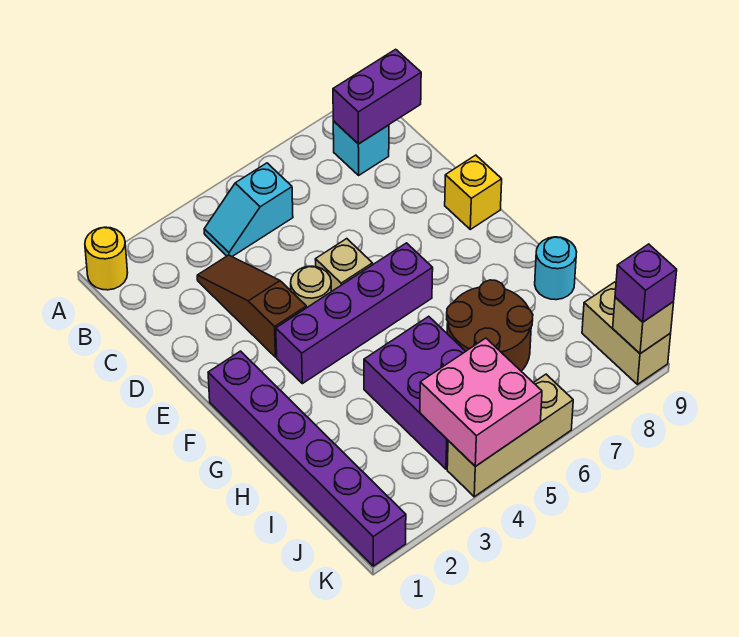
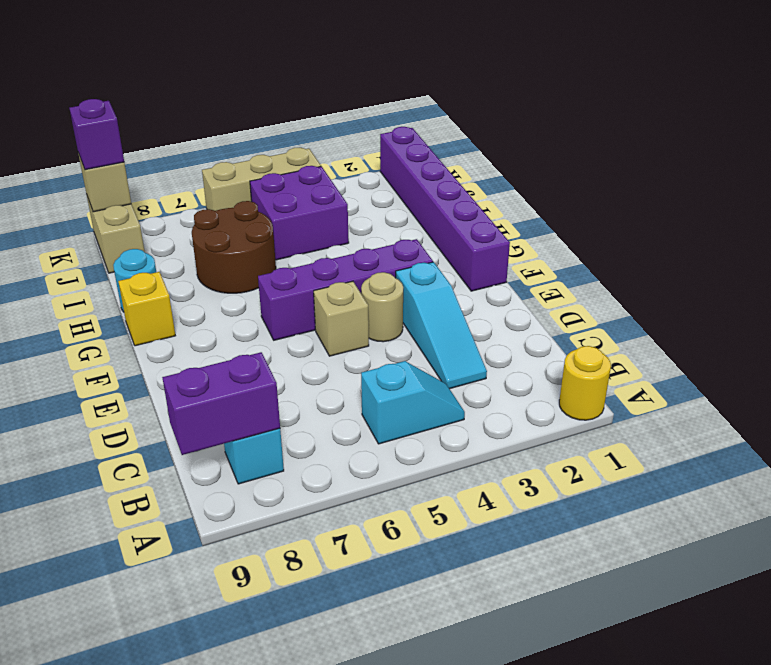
brown 1x3 slope [197,255,306,357] -> cyan 1x3 slope [396,262,487,389]
yellow 1x1 brick [445,155,502,229] -> yellow 1x1 brick moved to [118,272,175,346]
purple 2x3 brick [364,316,466,469] -> purple 2x2 brick [250,166,349,260]
pink 2x2 brick [420,338,542,466] -> none

